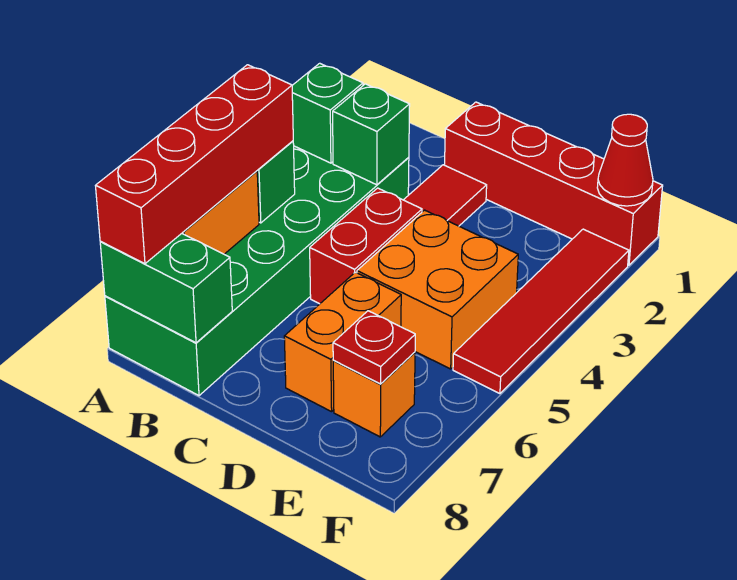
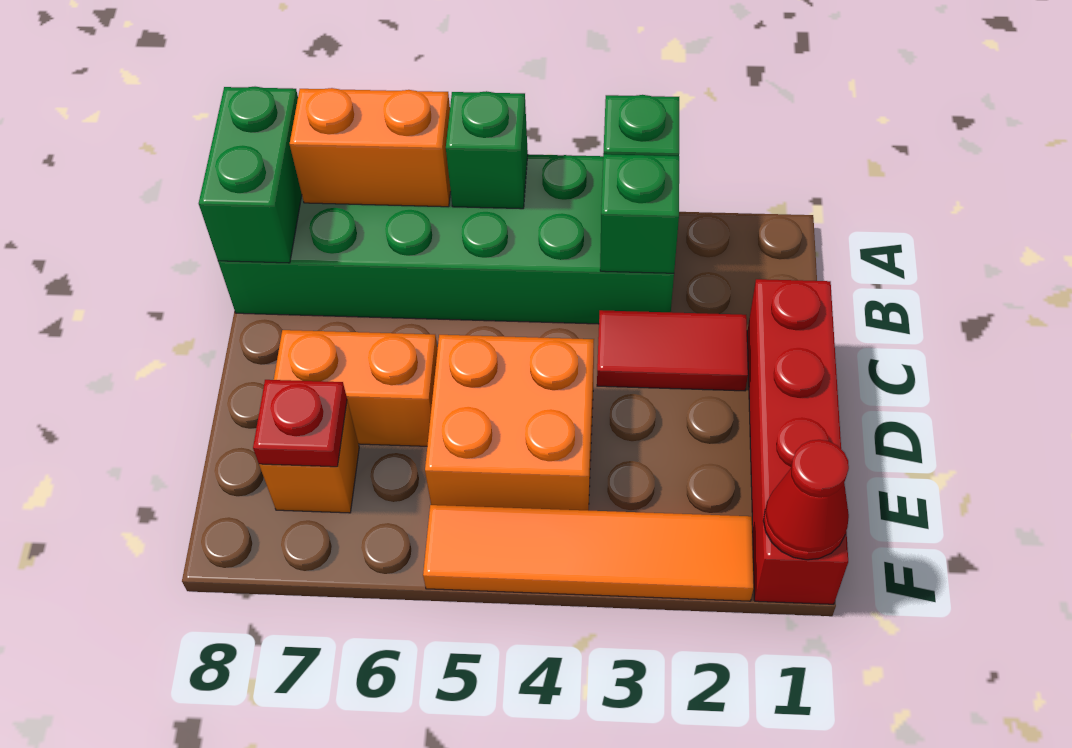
red 1x4 brick [95,65,293,264] -> none
red 1x2 brick [310,188,422,304] -> none
red 1x4 tile [453,229,629,394] -> orange 1x4 tile [423,505,754,601]

